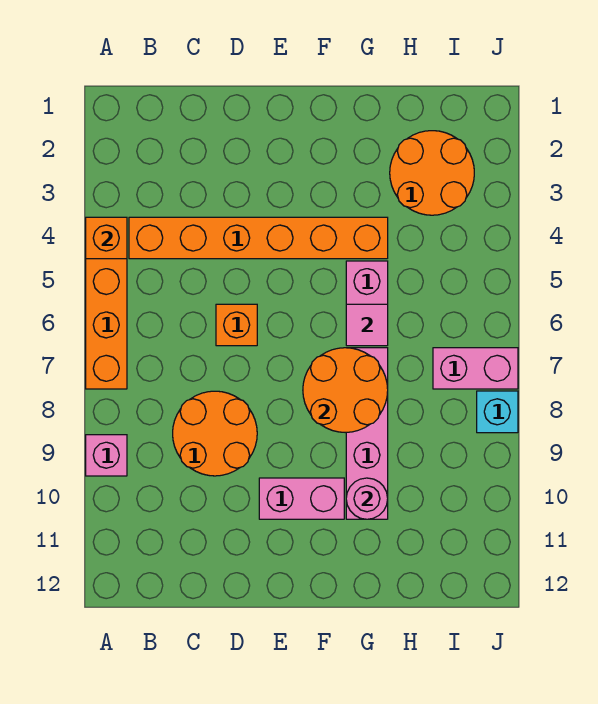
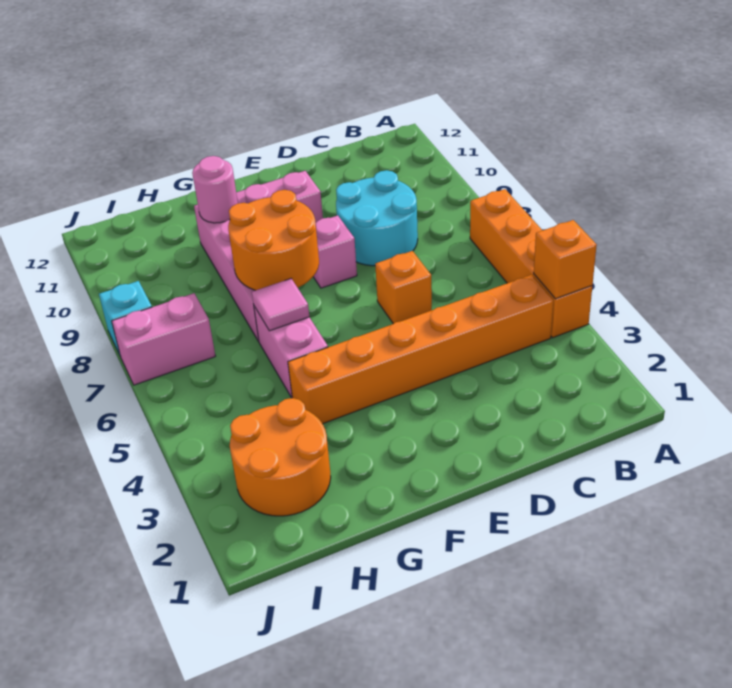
pink 1x1 brick [86,435,127,476] -> pink 1x1 brick moved to [313,216,357,288]
orange 2x2 round brick [173,391,257,476] -> cyan 2x2 round brick [336,170,418,266]

